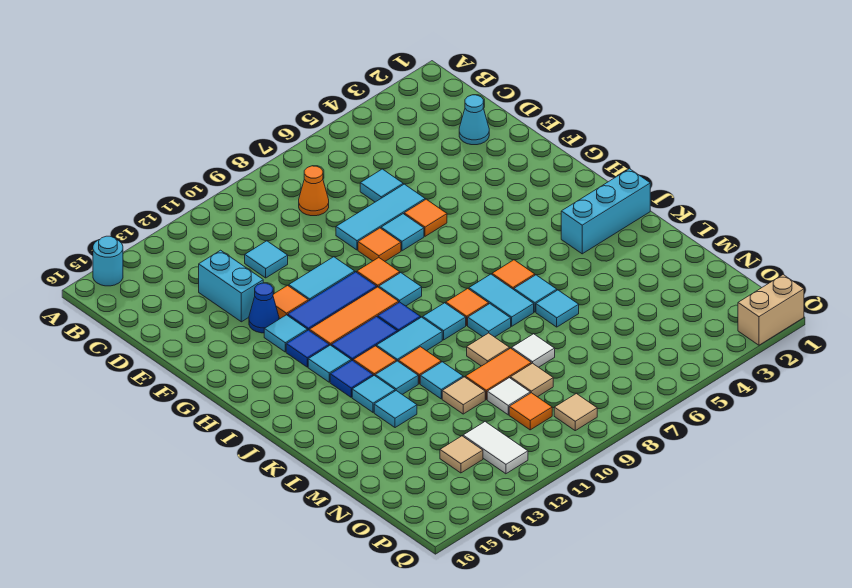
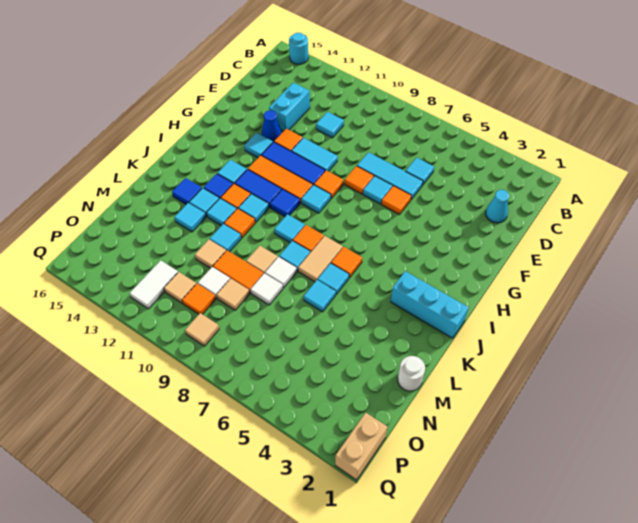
orange 1x1 cone [299,166,329,216] -> none
blue 1x1 tile [286,330,329,367] -> blue 1x1 tile moved to [172,178,202,204]
cyan 1x2 tile [469,274,534,326] -> tan 1x2 tile [298,236,343,282]
cyan 1x2 tile [376,317,442,361] -> cyan 1x1 tile [238,194,269,222]
none -> white 1x1 tile [265,257,297,288]
none -> white 1x1 round brick [398,356,425,391]
tan 1x1 tile [440,436,483,473] -> tan 1x1 tile moved to [164,272,196,303]
tan 1x2 brick [738,275,804,345] -> tan 1x2 brick turned to [335,413,387,480]

